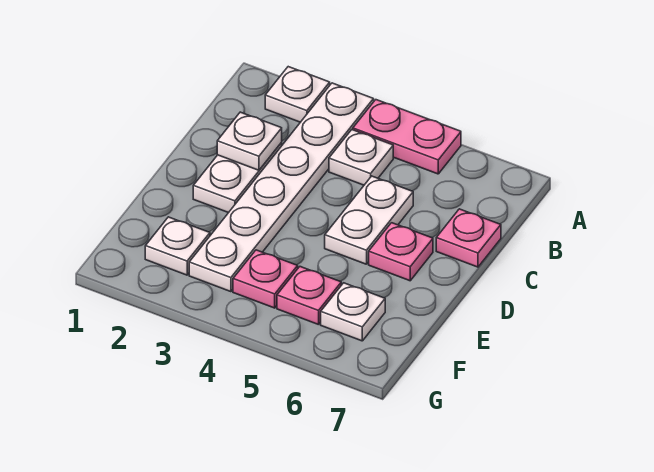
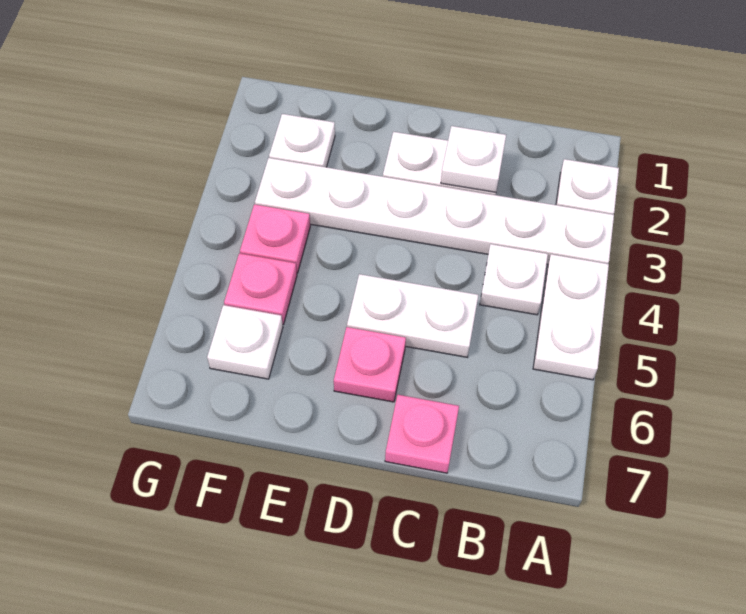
pink 1x2 plate [353,100,461,174] -> white 1x2 plate [533,254,609,380]

